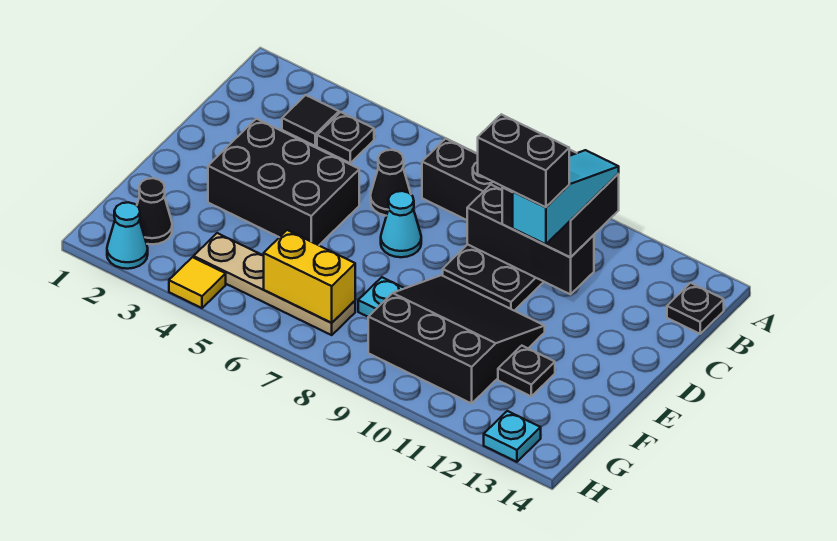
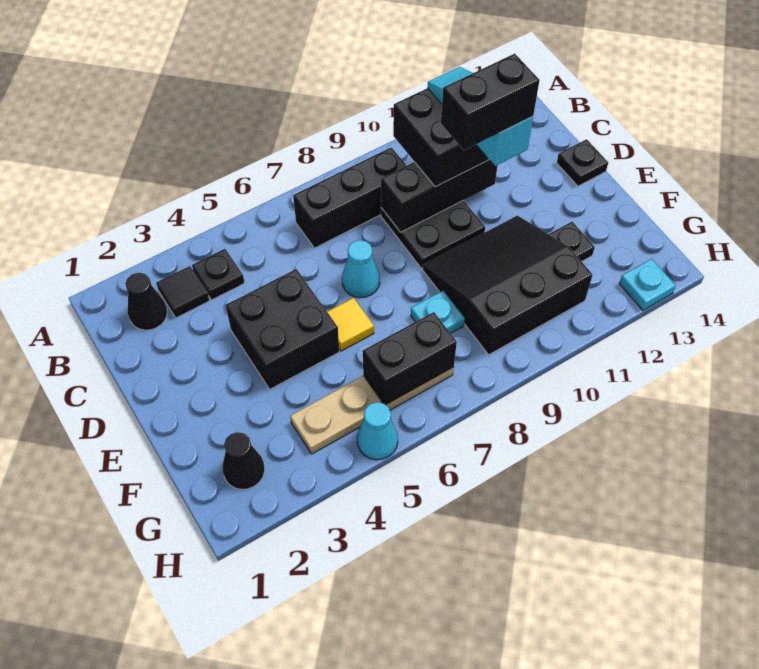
black 1x1 plate [667,283,724,334] -> black 1x1 plate moved to [557,139,608,186]
black 1x1 cone [370,150,411,216] -> black 1x1 cone moved to [125,273,167,330]
black 2x3 brick [208,119,359,245] -> black 2x2 brick [226,269,339,389]
yellow 1x2 brick [264,230,355,323] -> black 1x2 brick [363,312,457,405]
cyan 1x1 cone [107,202,148,269] -> cyan 1x1 cone moved to [357,402,398,460]
yellow 1x1 tile [169,257,226,308] -> yellow 1x1 tile moved to [327,298,374,351]

